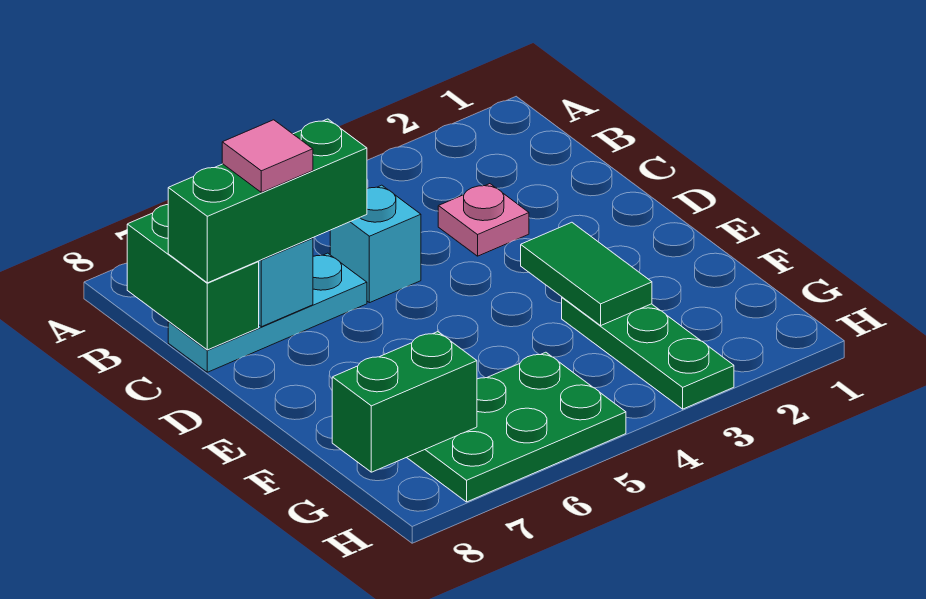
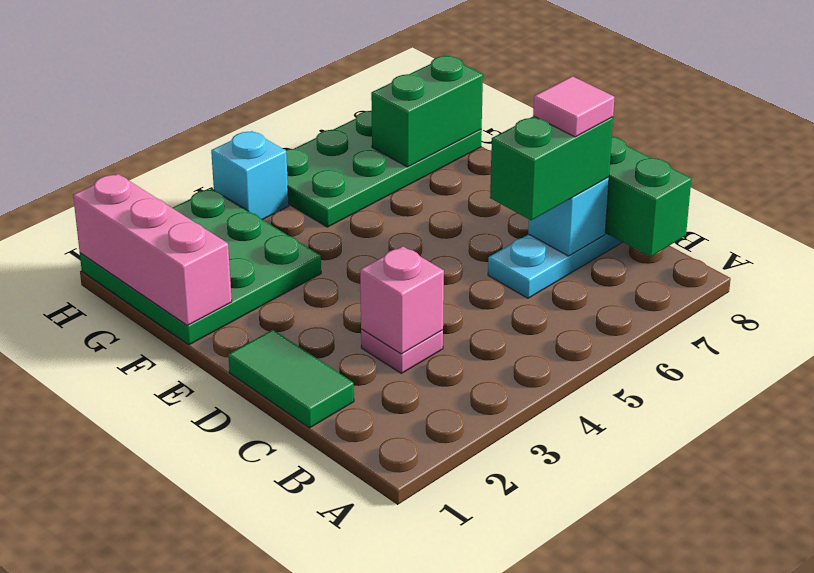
none -> pink 1x1 brick [360,246,444,354]
cyan 1x1 brick [330,185,421,303] -> cyan 1x1 brick moved to [211,131,289,220]
green 1x3 brick [168,119,367,283] -> green 1x2 brick [490,116,613,220]
green 1x2 tile [521,222,652,325] -> green 1x2 tile moved to [228,330,354,428]
none -> pink 1x3 brick [73,174,232,325]
green 1x3 plate [562,297,734,409] -> green 3x3 plate [80,189,321,345]
green 2x3 plate [407,352,626,502] -> green 2x4 plate [286,111,482,227]

